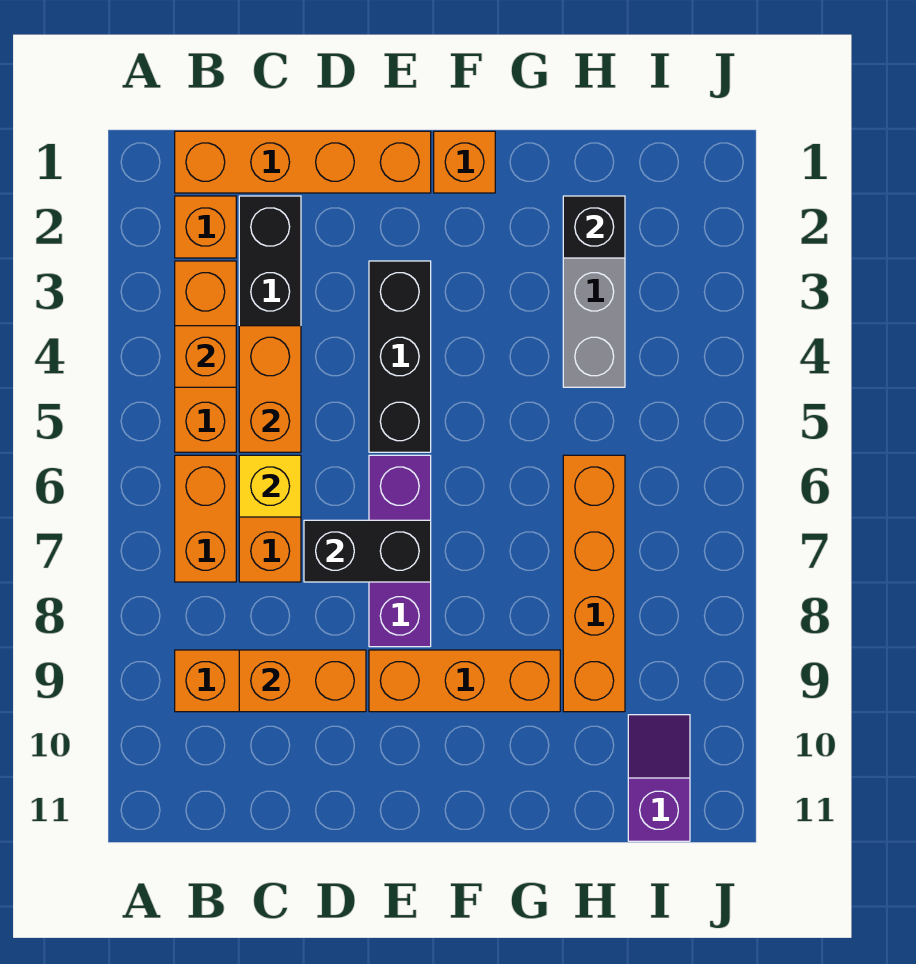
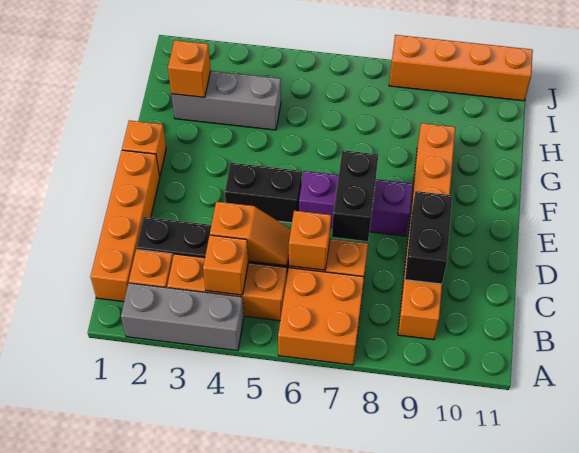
none -> grey 1x3 brick [121,283,244,351]
orange 1x2 brick [175,455,236,582] -> orange 2x2 brick [278,268,364,365]
orange 1x2 brick [239,326,301,452] -> orange 1x2 slope [210,202,291,266]
yellow 1x1 brick [239,455,301,517] -> orange 1x1 brick [288,211,331,270]
orange 1x2 brick [239,650,366,712] -> black 1x2 brick [405,191,452,284]
black 1x3 brick [369,261,431,452] -> black 1x2 brick [225,163,302,223]
black 1x1 brick [563,196,625,258] -> orange 1x1 brick [168,40,211,97]
orange 1x4 brick [563,455,625,712] -> orange 1x4 brick moved to [389,35,533,101]
purple 1x2 slope [628,715,690,841] -> none

